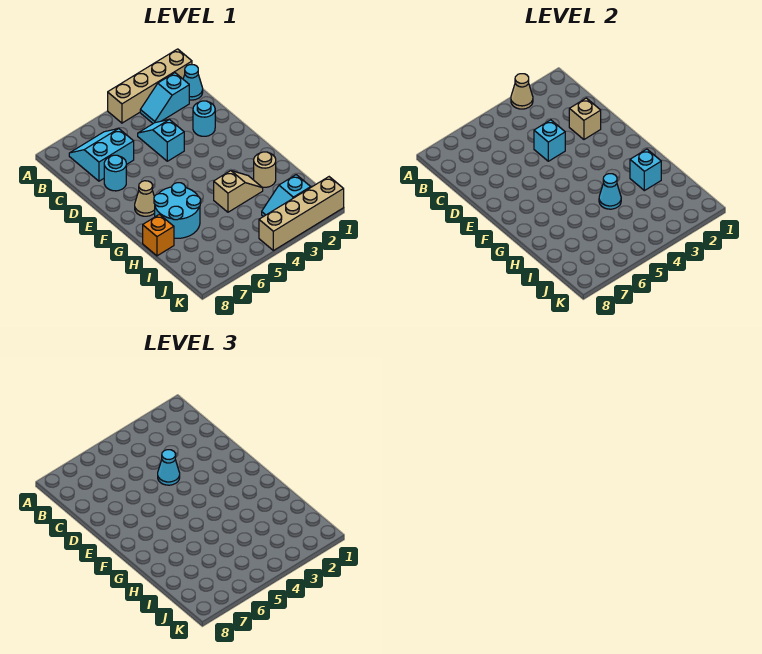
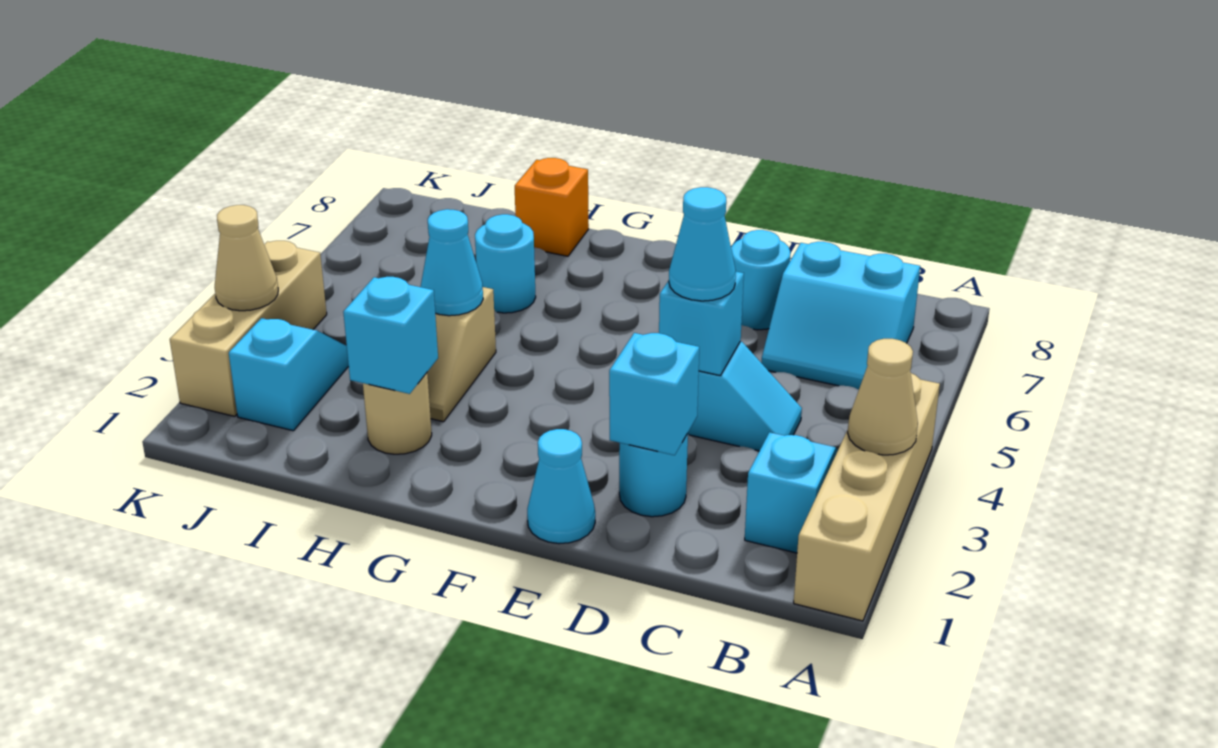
cyan 1x1 cone [183,65,203,100] -> cyan 1x1 cone moved to [527,429,595,544]
cyan 2x2 slope [69,129,134,181] -> cyan 2x2 slope turned to [761,242,920,390]
tan 1x1 brick [569,98,601,139] -> cyan 1x1 brick [609,333,699,455]
tan 1x1 cone [135,181,155,216] -> tan 1x1 cone moved to [215,205,278,311]
cyan 2x2 round brick [154,183,201,238] -> cyan 1x1 round brick [475,214,536,313]
tan 1x4 brick [259,177,344,251] -> tan 1x3 brick [170,241,327,416]

